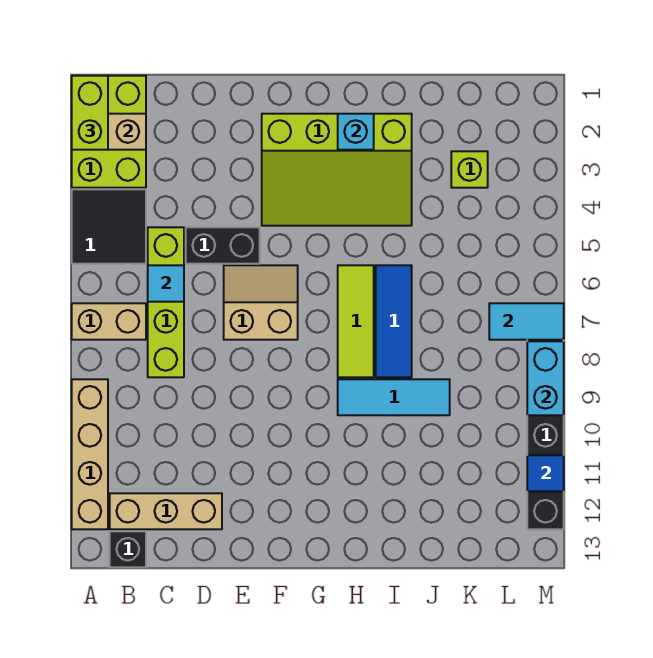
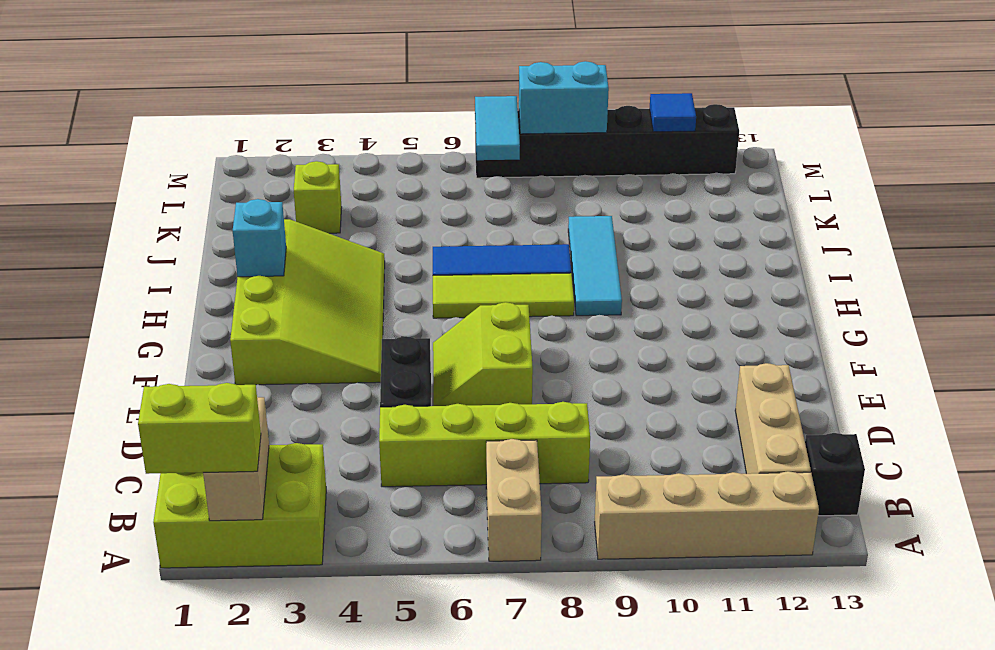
black 2x2 tile [72,189,146,264] -> none
cyan 1x1 tile [148,265,184,302] -> none
tan 2x2 slope [224,265,298,340] -> lime 2x2 slope [433,302,533,406]

